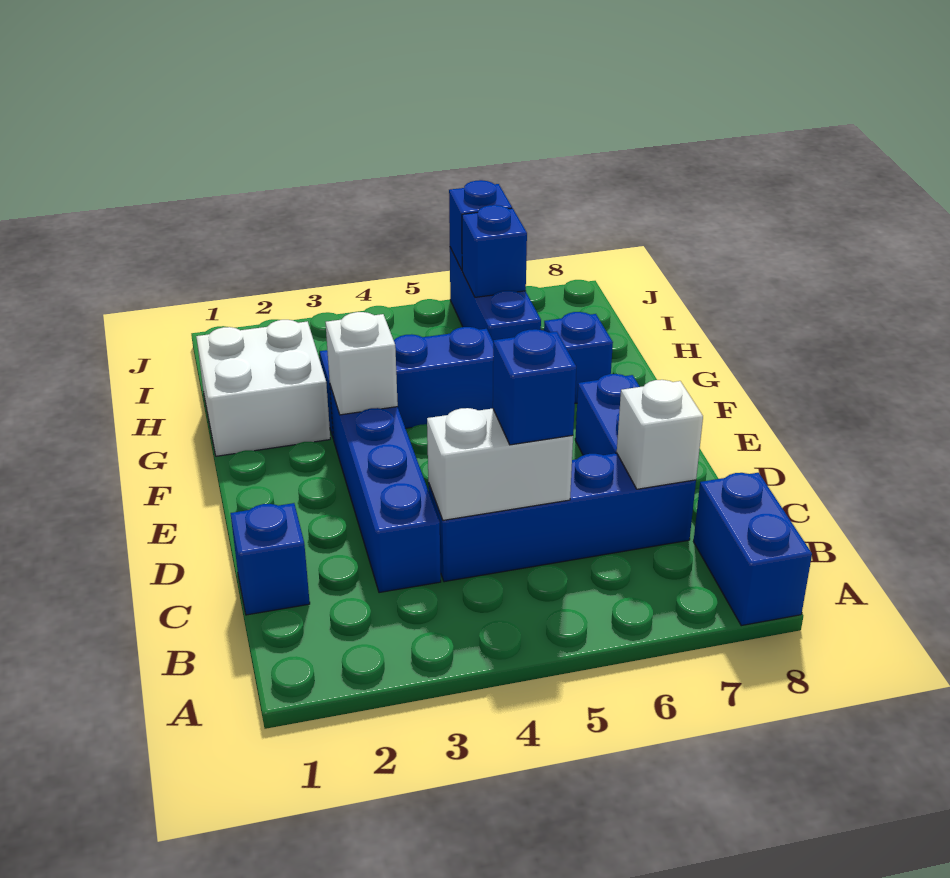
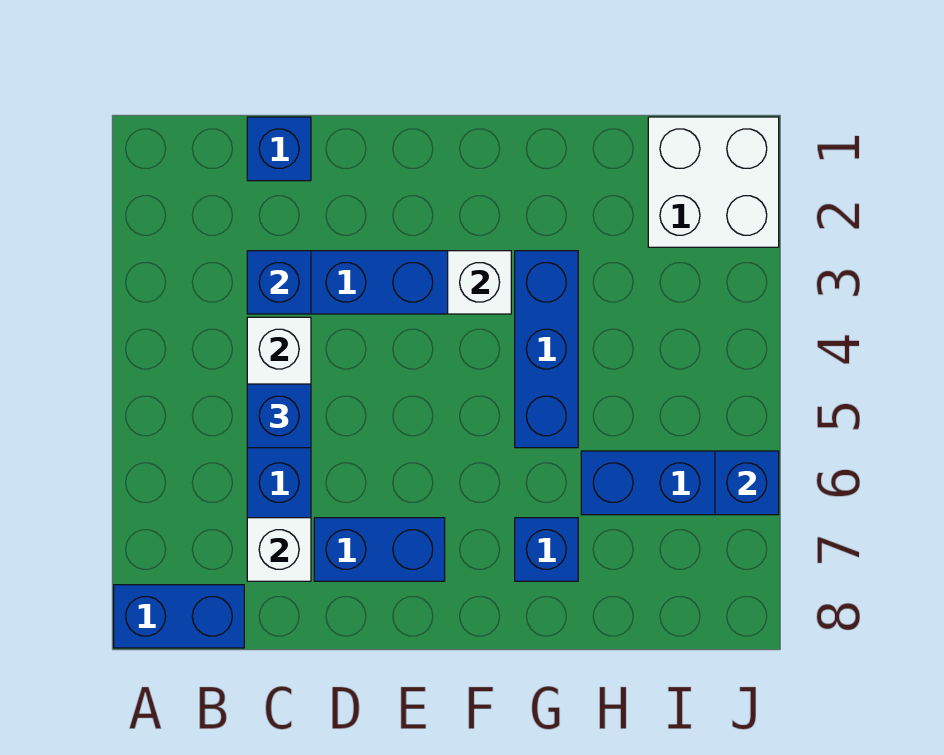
white 2x2 brick [196,320,330,456] -> white 2x2 brick moved to [648,117,779,247]
blue 1x1 brick [462,205,527,297] -> blue 1x1 brick moved to [247,251,311,314]

